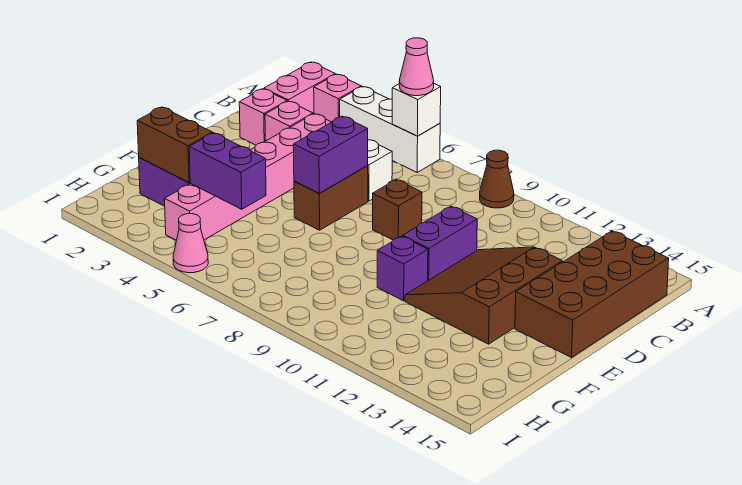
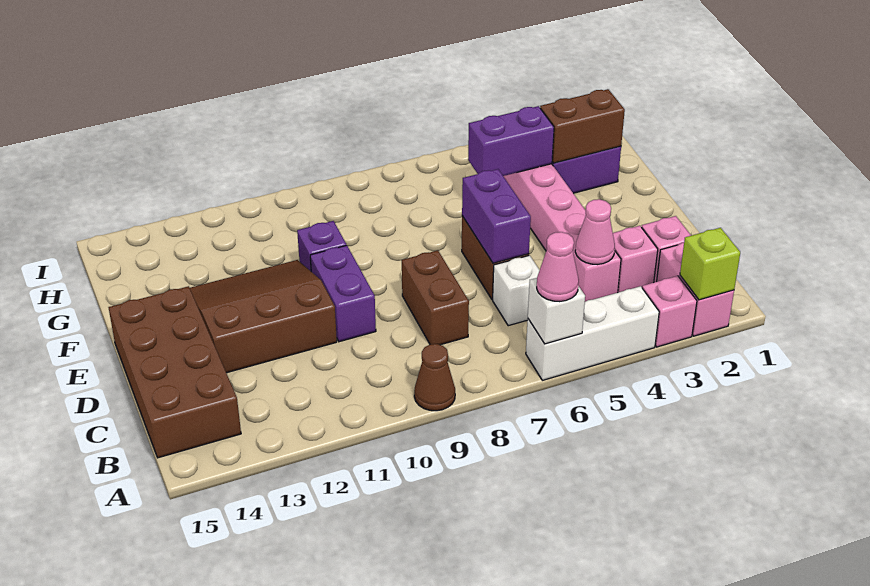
none -> lime 1x1 brick [680,228,740,300]
brown 1x1 brick [373,180,422,240] -> brown 1x2 brick [402,250,469,345]
brown 3x3 slope [405,247,562,344] -> brown 3x3 slope turned to [190,260,337,373]
pink 1x1 cone [173,214,208,273] -> pink 1x1 cone moved to [575,199,615,264]

